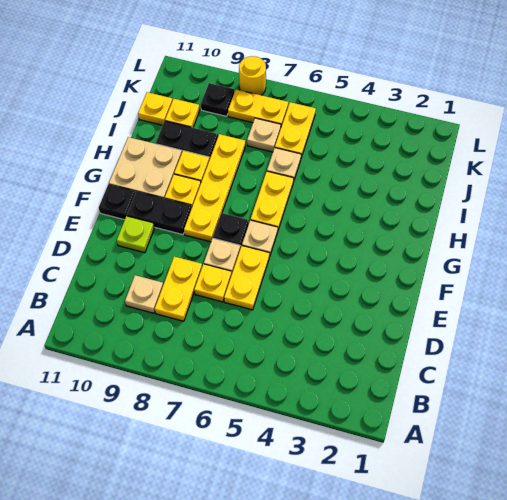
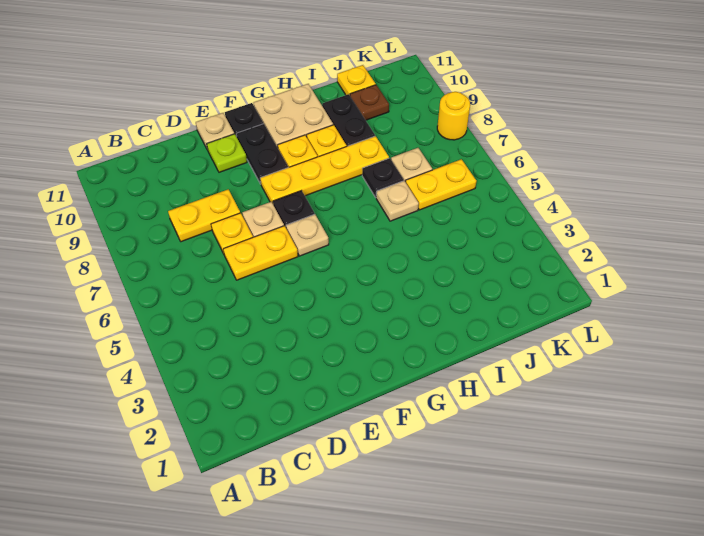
tan 1x1 plate [125,275,163,313] -> tan 1x1 plate moved to [196,113,234,150]
yellow 1x2 plate [251,171,294,230] -> none
yellow 1x1 plate [165,99,200,128] -> brown 1x1 plate [350,85,389,120]
yellow 1x2 plate [228,90,288,127] -> none
black 1x1 plate [201,83,234,116] -> black 1x1 plate moved to [362,158,404,197]

